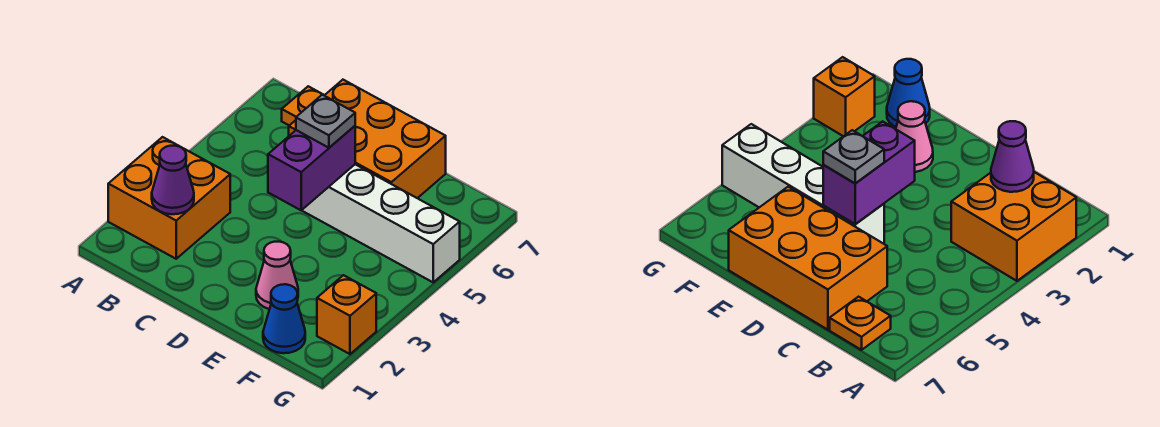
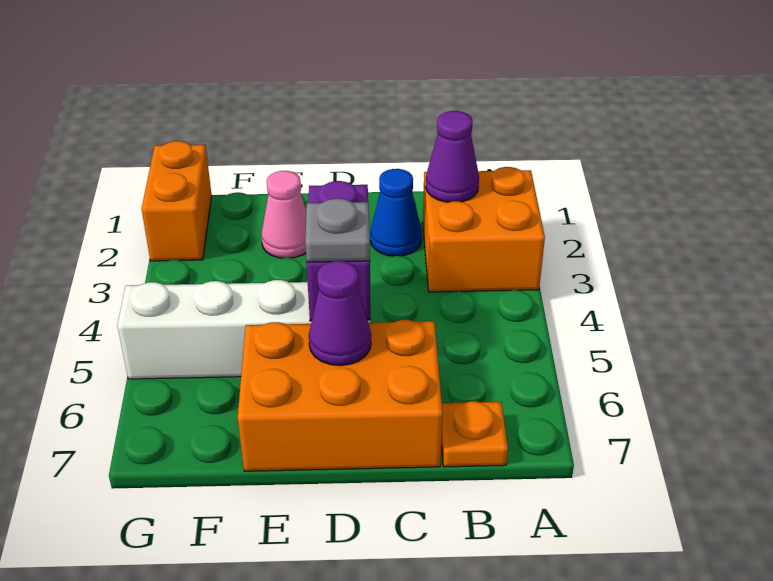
none -> purple 1x1 cone [309,261,371,366]
blue 1x1 cone [263,284,305,353] -> blue 1x1 cone moved to [370,169,422,256]
orange 1x1 brick [317,275,376,354] -> orange 1x2 brick [142,141,212,261]

